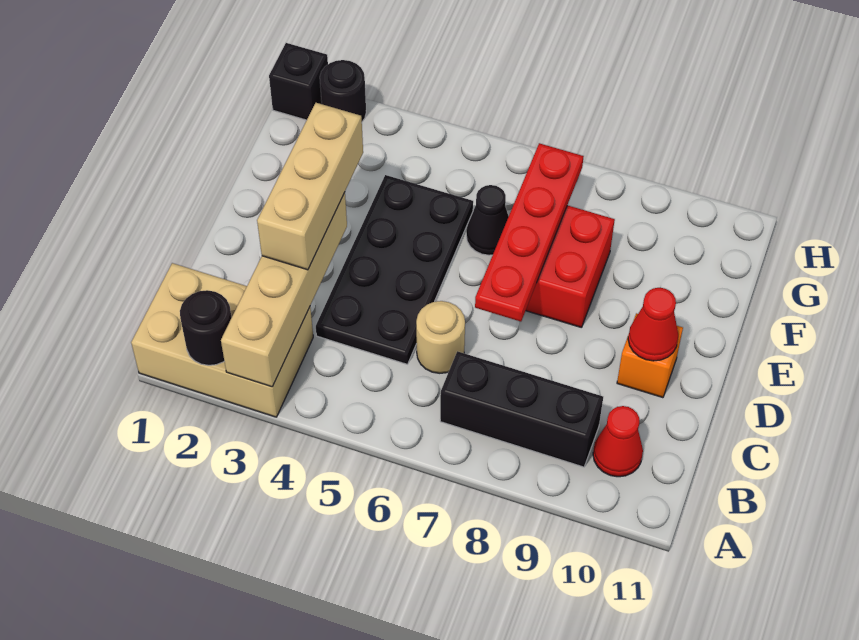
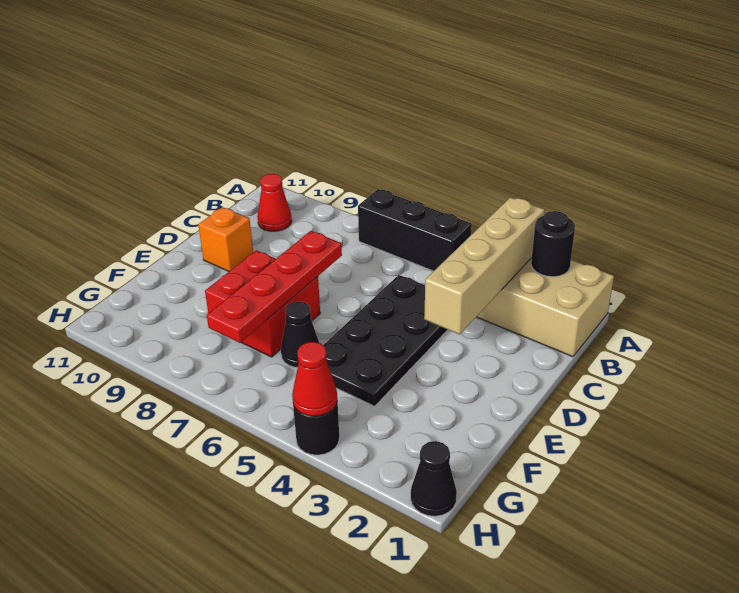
black 1x3 brick [440,351,603,467] -> black 1x3 brick moved to [358,189,472,271]
tan 1x3 brick [257,103,363,270] -> none
tan 1x1 round brick [416,301,465,373] -> none
red 1x1 cone [628,288,678,361] -> red 1x1 cone moved to [292,342,337,416]
black 1x1 brick [269,43,328,120] -> black 1x1 cone [411,441,457,516]
black 1x1 round brick [320,60,366,122] -> black 1x1 round brick moved to [293,400,339,455]

